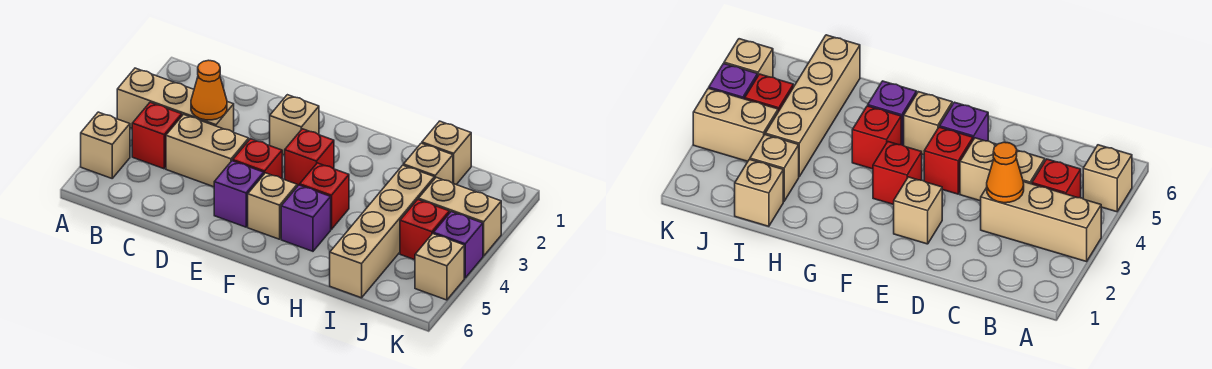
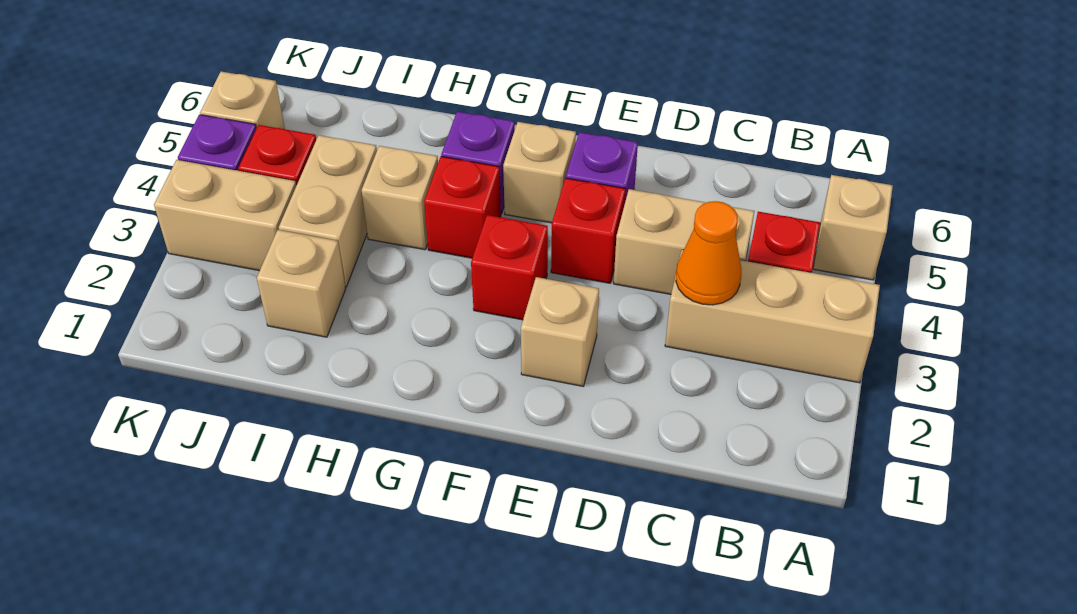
tan 1x1 brick [422,121,471,185] -> tan 1x1 brick moved to [361,146,438,250]
tan 1x4 brick [330,165,434,298] -> tan 1x2 brick [279,135,377,287]

